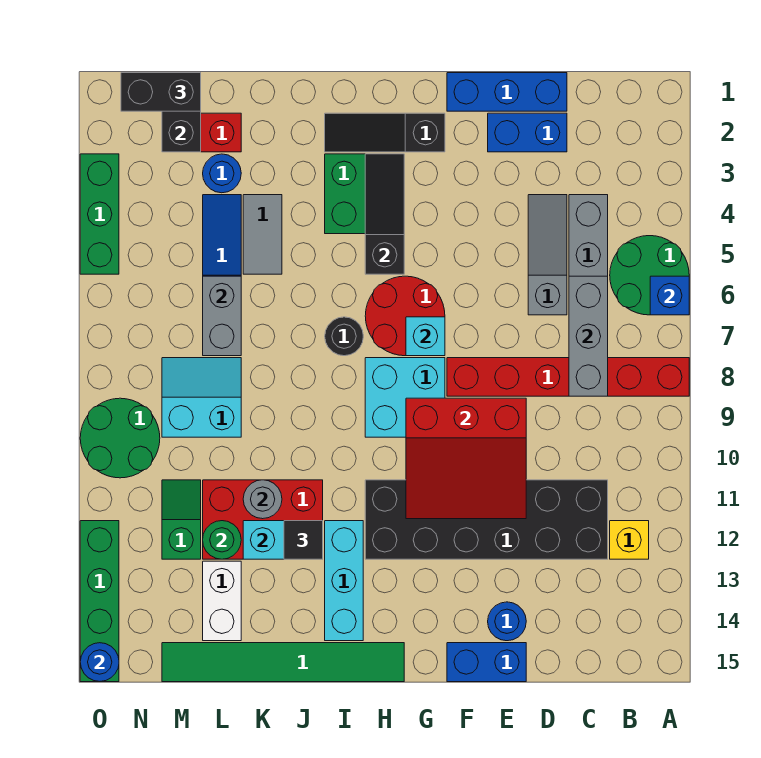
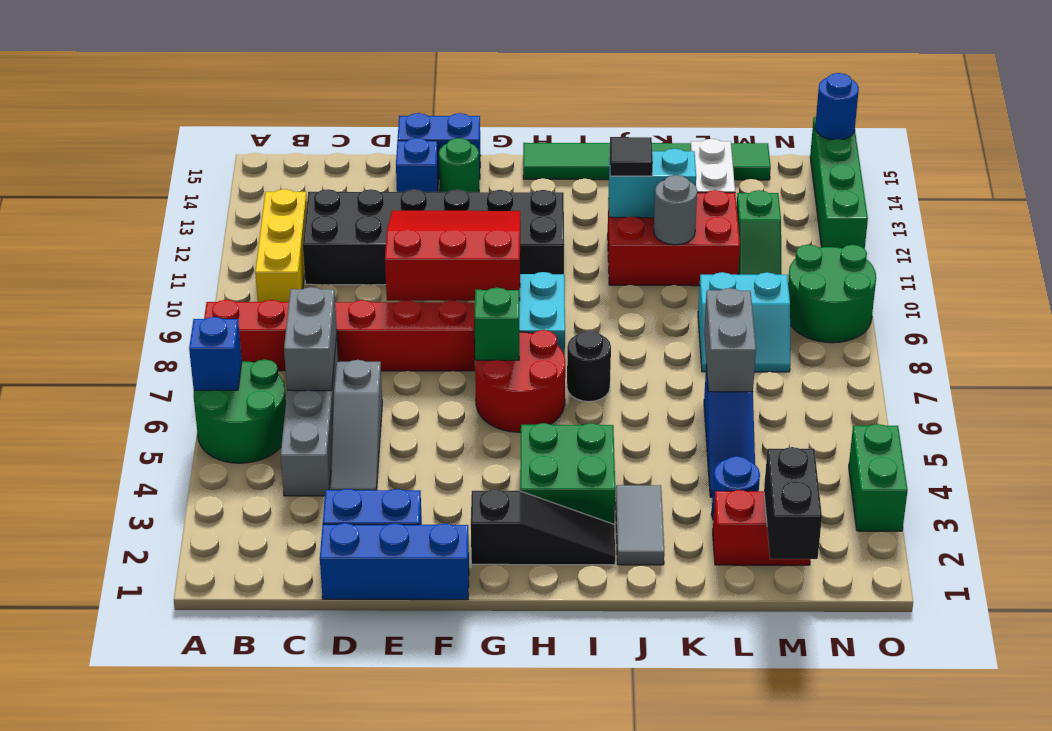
yellow 1x1 brick [610,521,649,559] -> yellow 1x3 brick [255,189,307,302]
grey 1x3 brick [569,276,608,396] -> grey 1x2 brick [284,287,337,391]
blue 1x1 round brick [488,602,526,641] -> blue 1x1 brick [396,138,438,192]
cyan 1x1 brick [406,317,445,356] -> green 1x1 brick [475,288,519,360]
black 1x3 slope [365,154,404,274] -> none
cyan 1x3 brick [325,521,363,641] -> none
grey 1x2 tile [243,195,282,274] -> grey 1x2 tile moved to [616,485,664,565]
green 1x1 round brick [203,521,241,559] -> green 1x1 round brick moved to [439,138,479,192]
black 1x2 brick [121,73,201,111] -> none
green 1x3 brick [80,154,119,274] -> green 1x2 brick [849,424,908,531]

